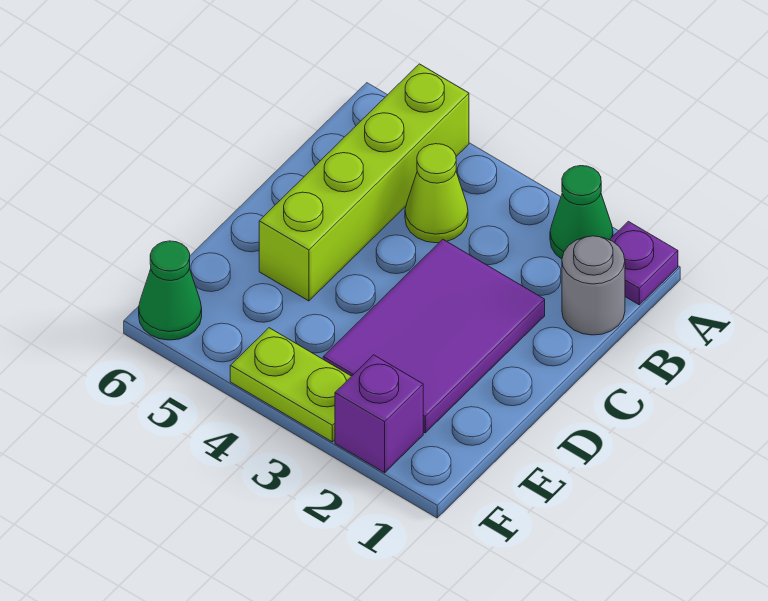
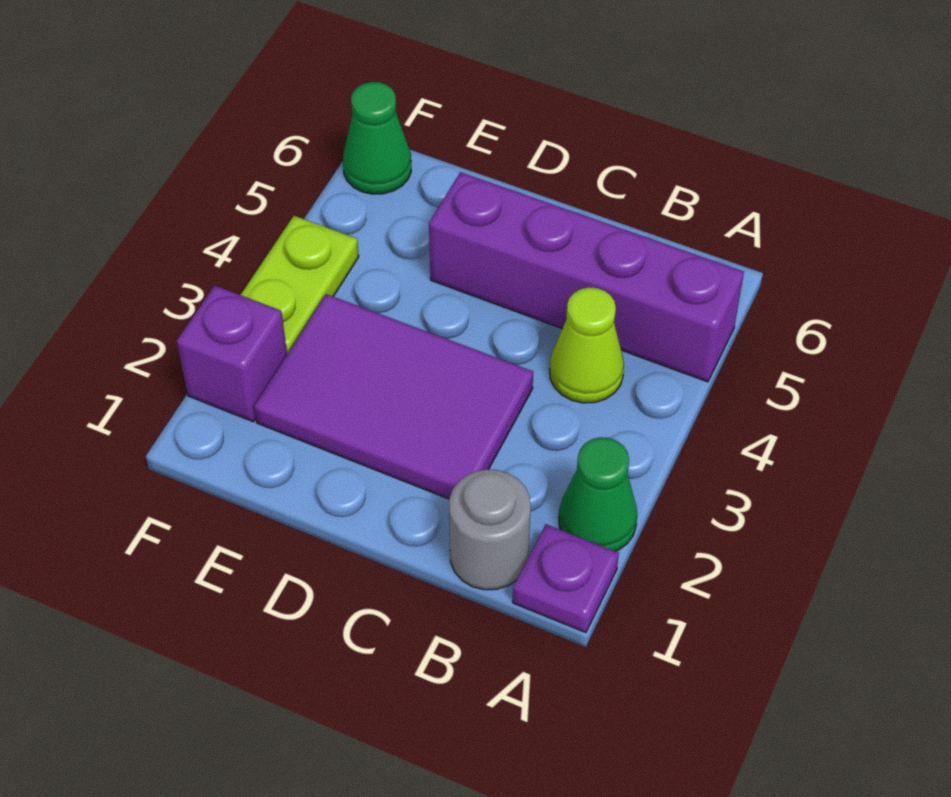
lime 1x4 brick [259,64,469,301] -> purple 1x4 brick [429,172,744,382]

